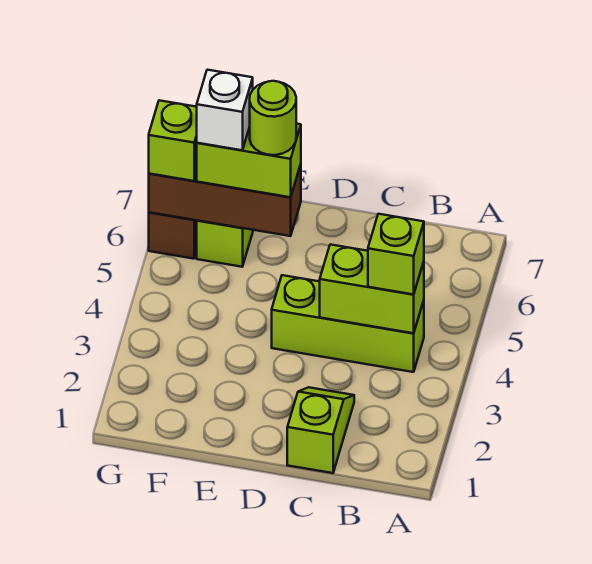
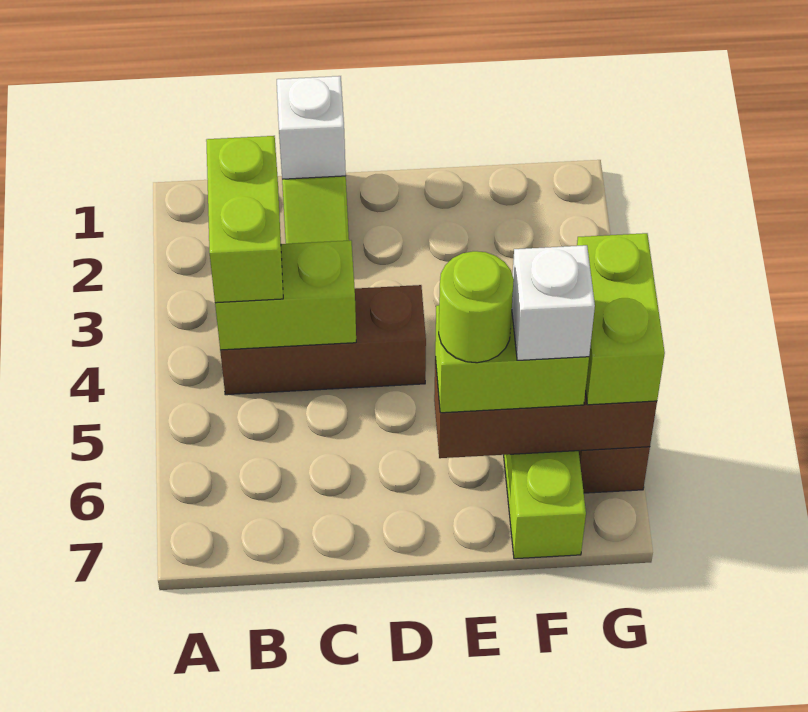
lime 1x3 brick [272,275,424,372] -> brown 1x3 brick [220,285,426,395]
lime 1x1 brick [368,214,424,294] -> lime 1x2 brick [206,136,283,303]
none -> white 1x1 brick [277,76,346,179]
lime 1x1 brick [149,100,197,181] -> lime 1x2 brick [577,233,665,405]

